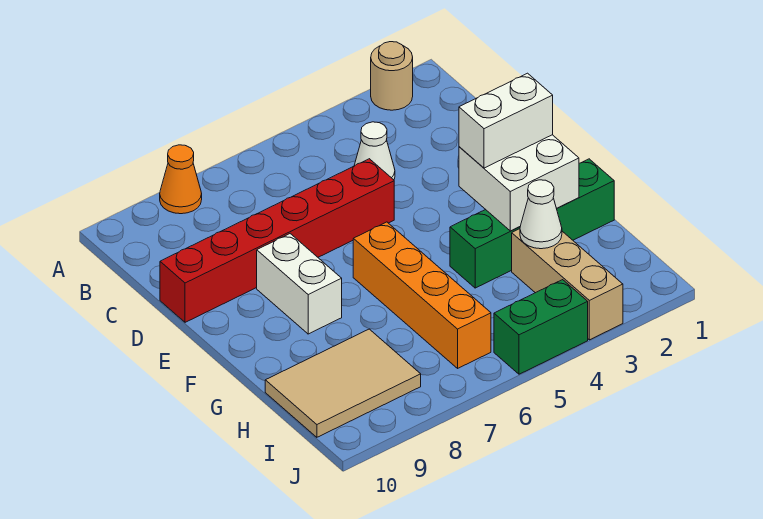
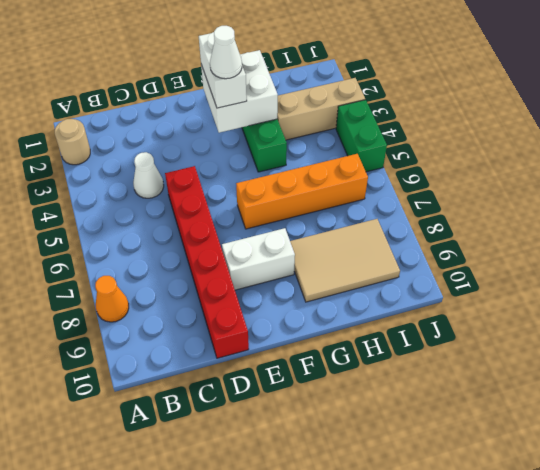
white 1x1 cone [520,180,562,249] -> white 1x1 cone moved to [210,26,242,79]
tan 2x3 tile [265,329,421,437] -> tan 2x3 tile turned to [290,219,400,302]

